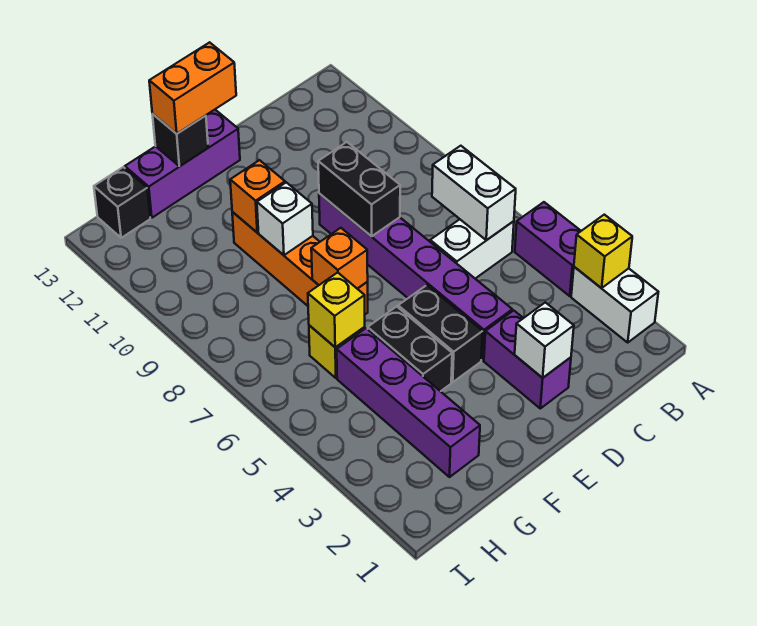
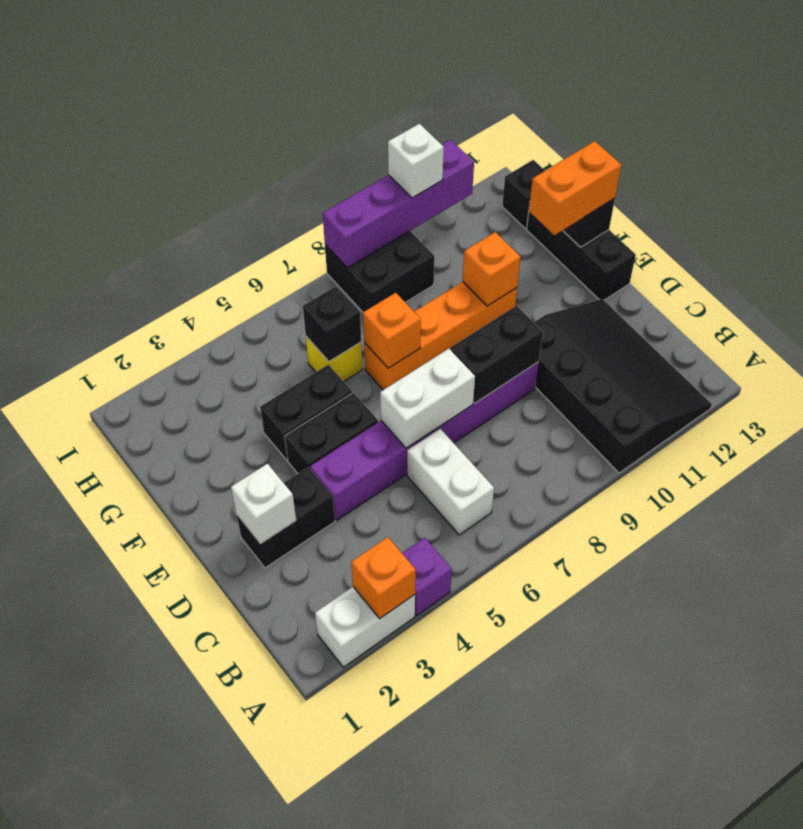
yellow 1x1 brick [574,215,632,288] -> orange 1x1 brick [351,537,416,618]
purple 1x2 brick [515,202,581,296] -> purple 1x1 brick [402,538,452,616]
none -> black 3x4 slope [534,299,712,473]
white 1x2 brick [432,146,516,240] -> white 1x2 brick moved to [380,349,475,448]
purple 1x2 brick [484,311,571,408] -> black 1x2 brick [236,467,335,568]
purple 1x3 brick [125,110,240,218] -> black 1x3 brick [527,212,636,300]
orange 1x2 brick [149,42,236,134] -> orange 1x2 brick turned to [529,141,621,235]
white 1x1 brick [257,182,313,255] -> white 1x1 brick moved to [388,124,444,198]
purple 1x4 brick [337,328,480,477] -> purple 1x4 brick moved to [323,140,474,268]
yellow 1x1 brick [308,272,365,347] -> black 1x1 brick [303,286,361,362]
none -> black 2x2 brick [325,231,435,312]

